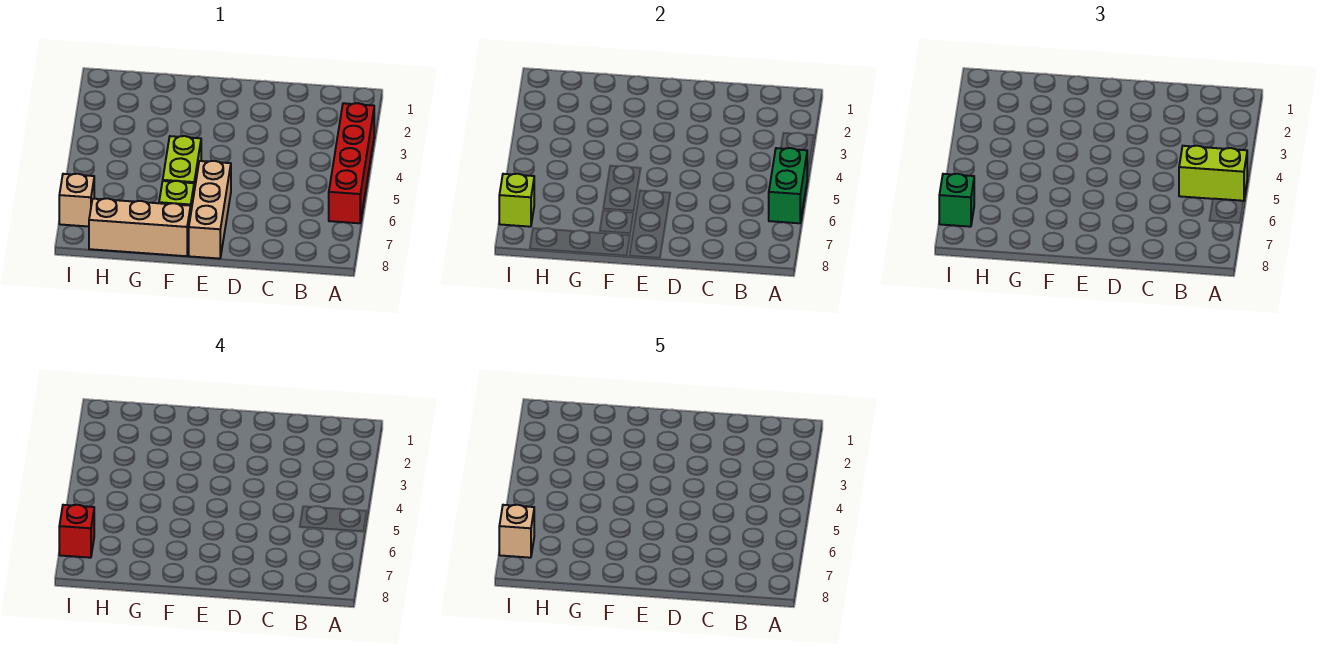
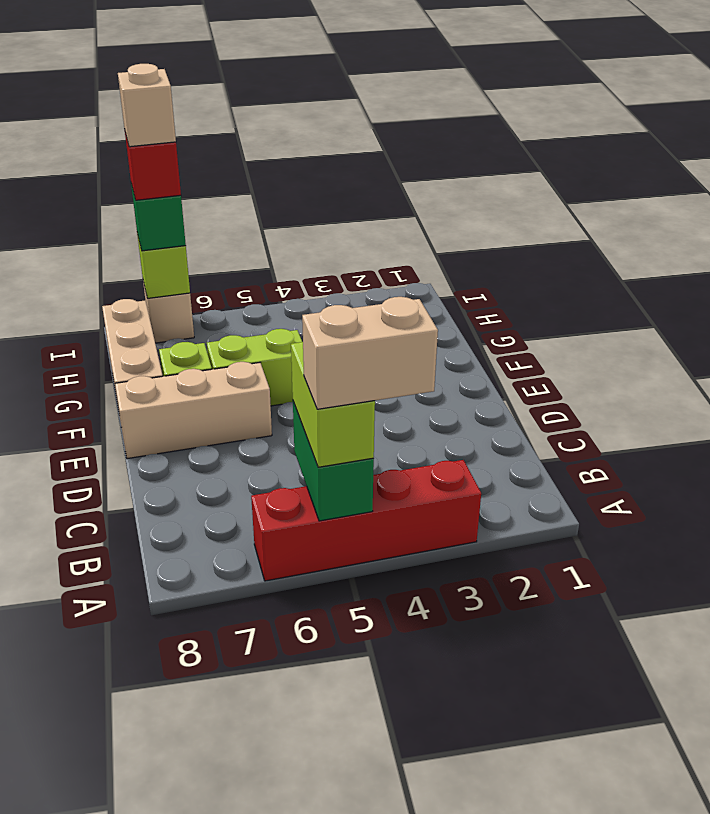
none -> tan 1x2 brick [302,297,438,409]
green 1x2 brick [769,148,807,223] -> green 1x2 brick turned to [293,402,374,521]

